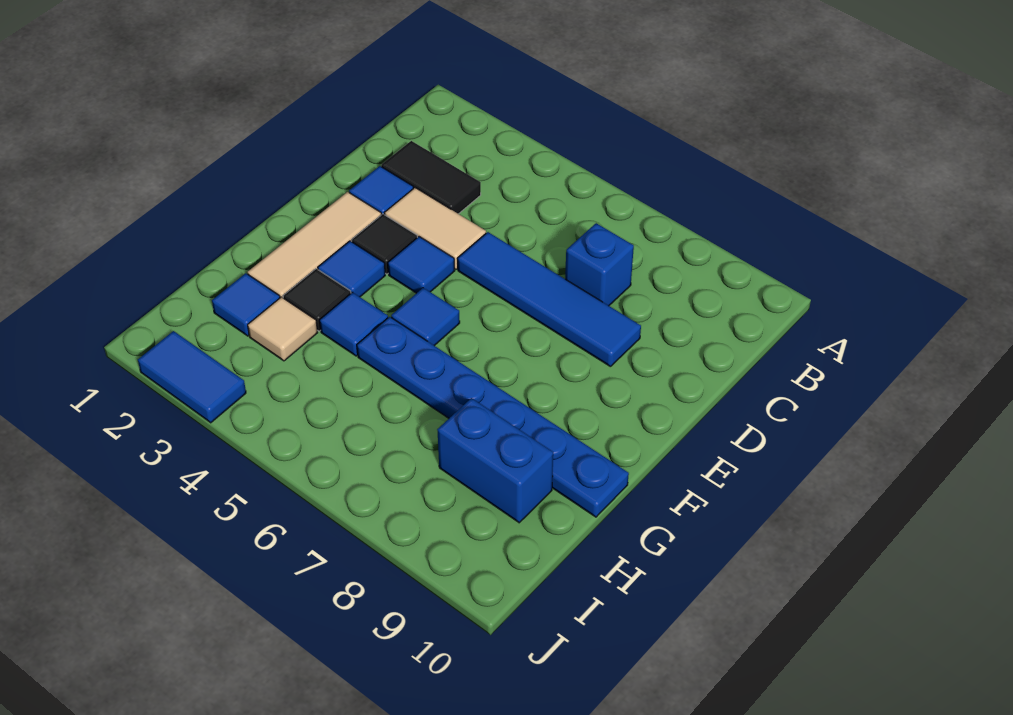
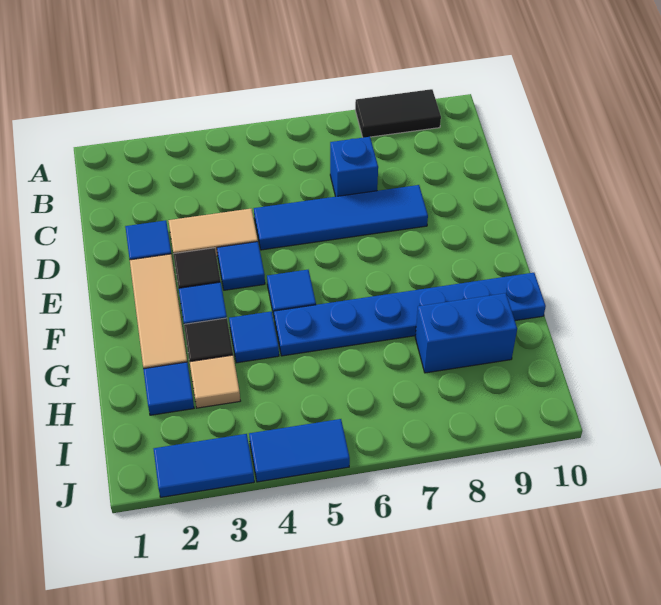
black 1x2 tile [381,141,481,214] -> black 1x2 tile moved to [355,89,441,138]
none -> blue 1x2 tile [249,419,350,482]

